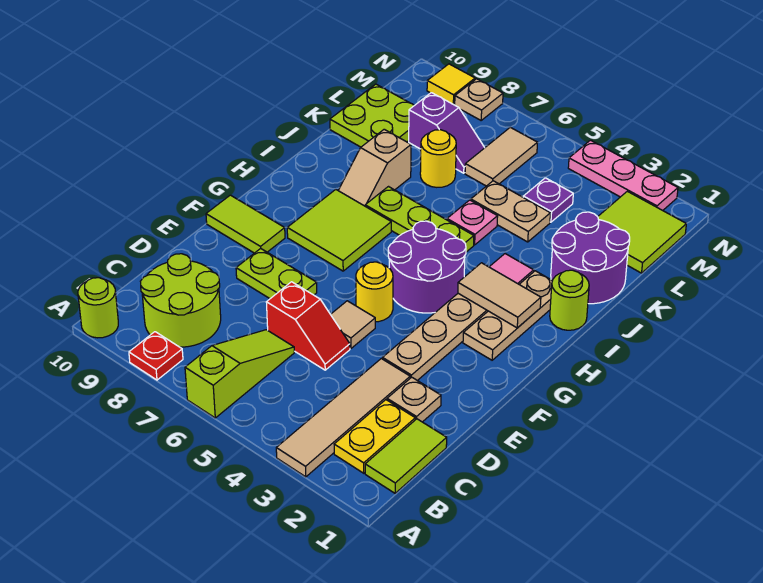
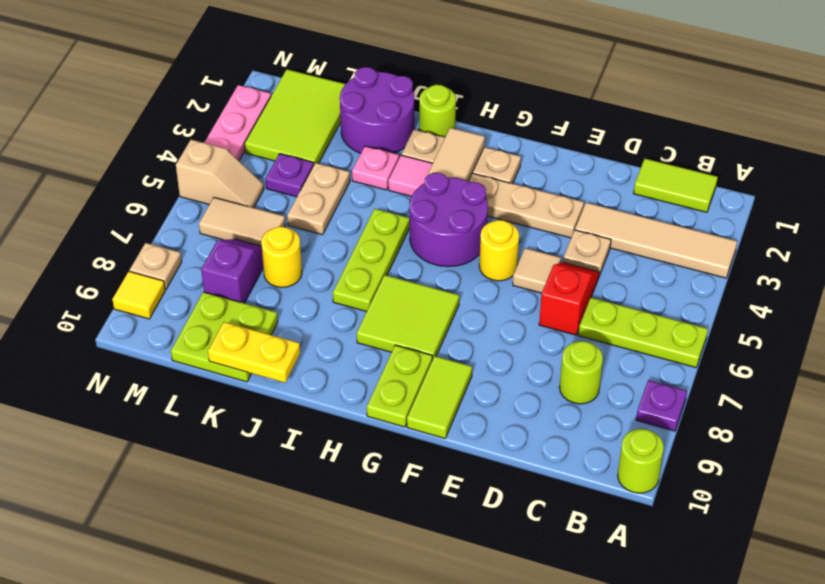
lime 1x3 slope [185,330,294,418] -> lime 1x3 plate [578,298,708,368]
red 1x1 plate [129,332,183,380] -> purple 1x1 plate [636,380,687,431]
yellow 1x2 plate [334,400,415,473] -> yellow 1x2 plate moved to [208,322,300,383]
lime 2x2 round brick [140,254,221,347] -> lime 1x1 round brick [559,341,603,404]
tan 1x1 plate [387,377,441,422] -> tan 1x1 plate moved to [563,230,611,276]
lime 1x2 plate [236,248,317,299] -> lime 1x2 plate moved to [367,345,432,427]
tan 1x2 slope [338,129,411,206] -> tan 1x2 slope moved to [176,140,264,208]
pink 1x1 plate [447,200,498,245] -> pink 1x1 plate moved to [352,146,399,190]
lime 2x2 tile [598,191,686,273] -> lime 2x3 tile [245,69,345,164]

